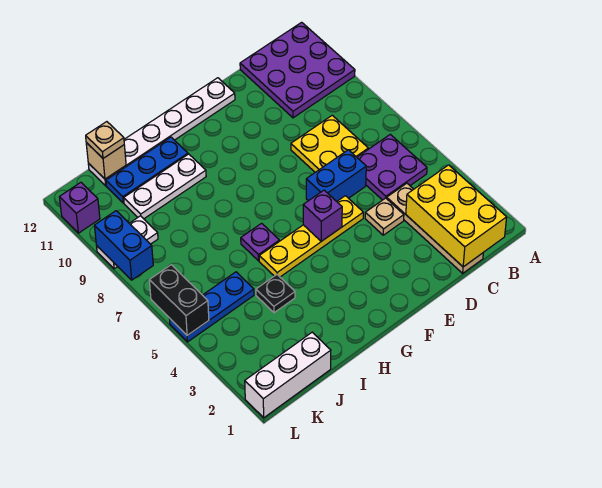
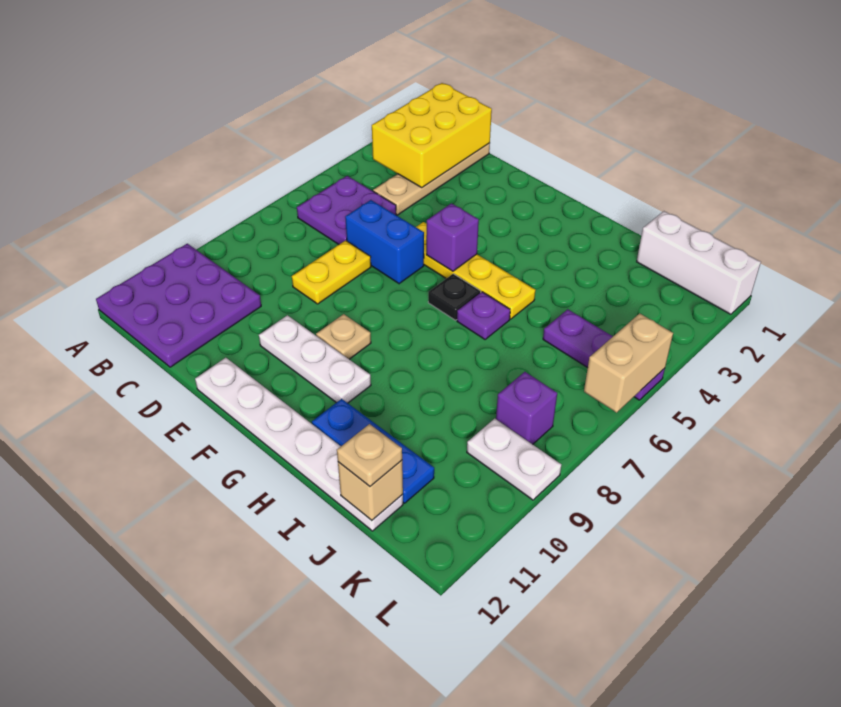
yellow 2x2 plate [291,115,368,172] -> yellow 1x2 plate [292,240,371,304]
tan 1x1 plate [365,198,404,235] -> tan 1x1 plate moved to [316,314,371,359]
white 1x3 plate [124,154,206,219] -> white 1x3 plate moved to [259,315,371,403]
black 1x1 plate [256,275,295,313] -> black 1x1 plate moved to [428,274,481,320]
blue 1x3 plate [169,272,254,342] -> purple 1x3 plate [543,309,665,400]
black 1x2 brick [149,265,209,335] -> tan 1x2 brick [584,313,673,413]
blue 1x2 brick [94,211,153,280] -> none
purple 1x1 brick [59,182,100,233] -> purple 1x1 brick moved to [496,372,557,444]

